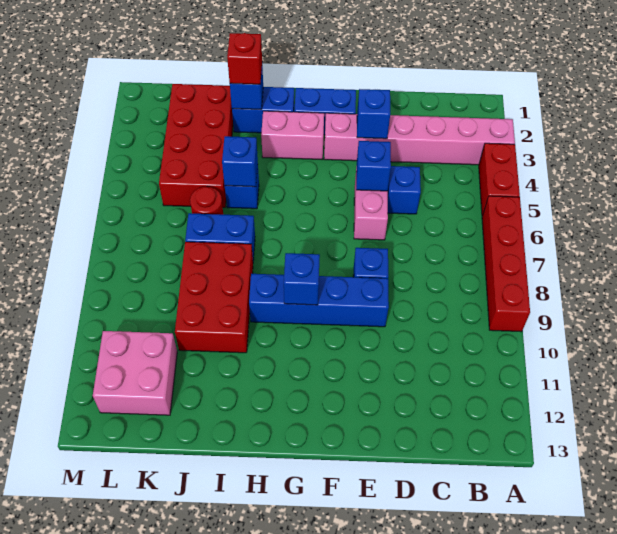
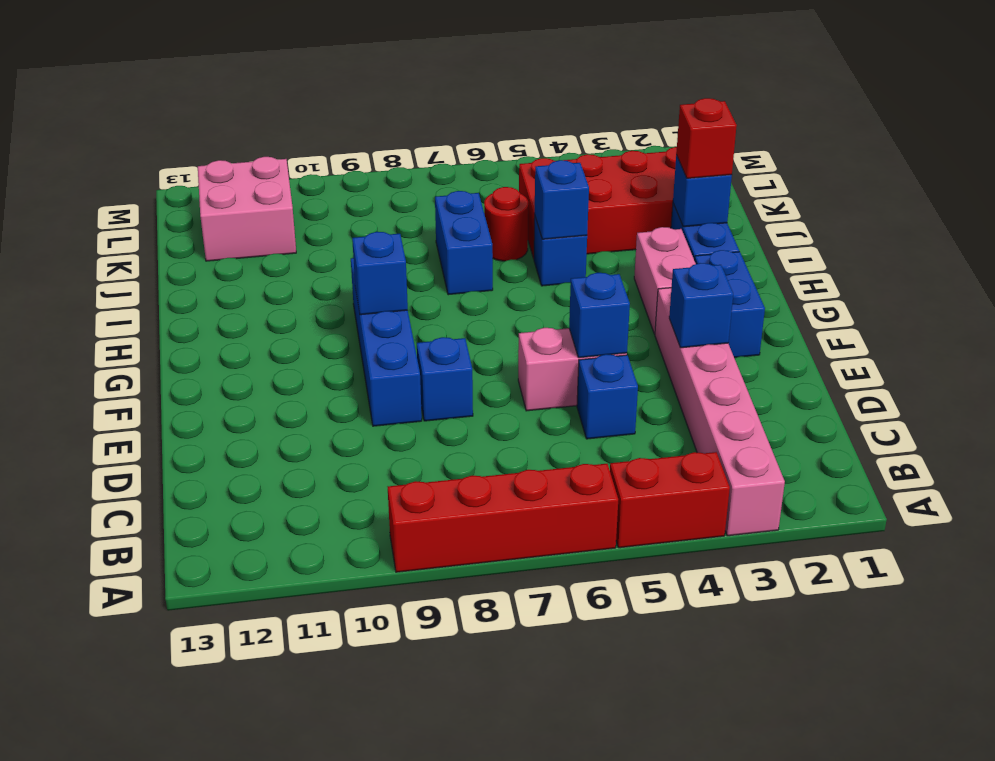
red 2x3 brick [175,242,253,353] -> none

